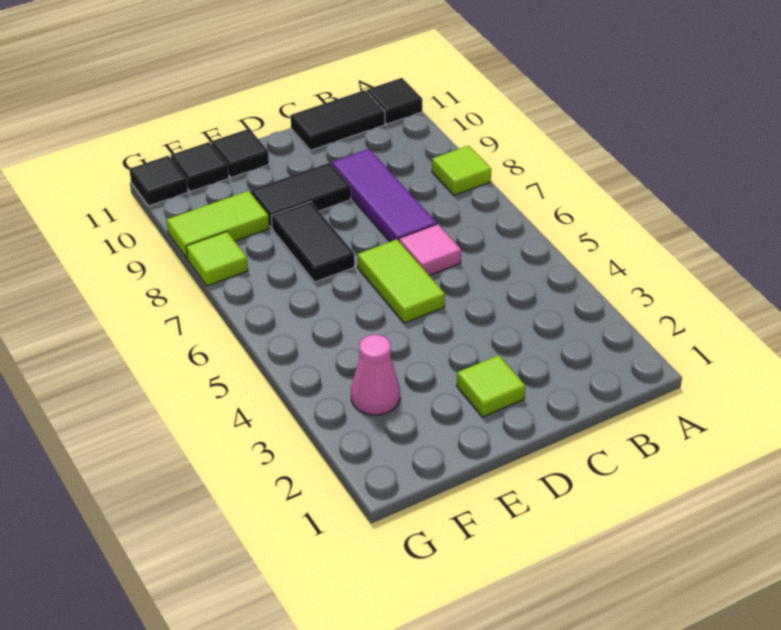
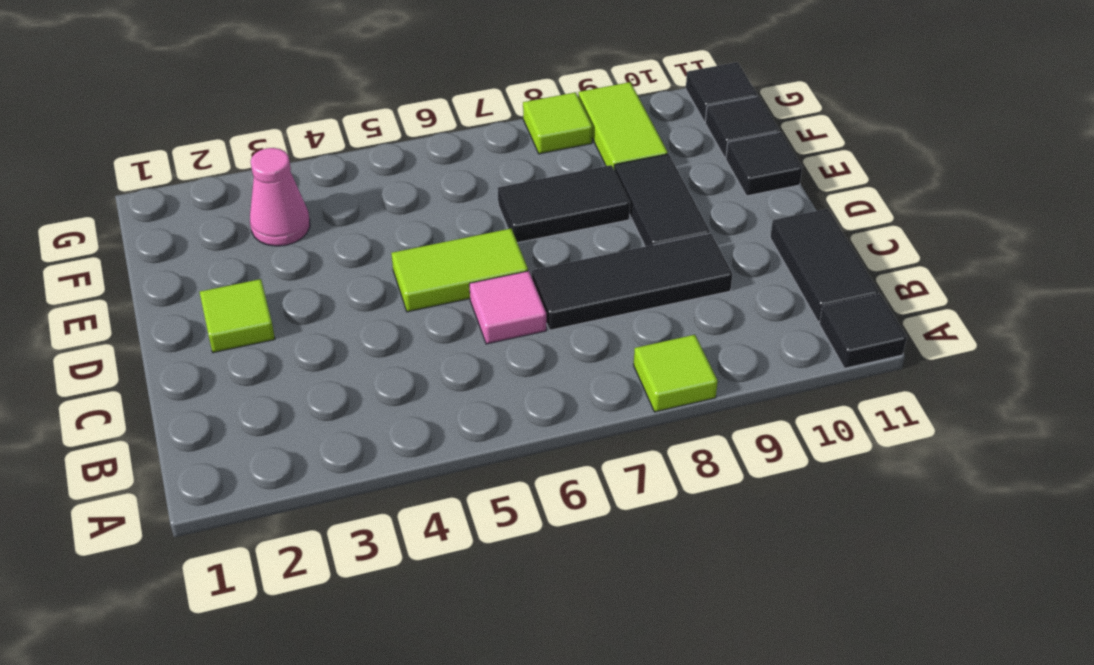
purple 1x3 tile [332,149,437,242] -> black 1x3 tile [532,233,733,330]

